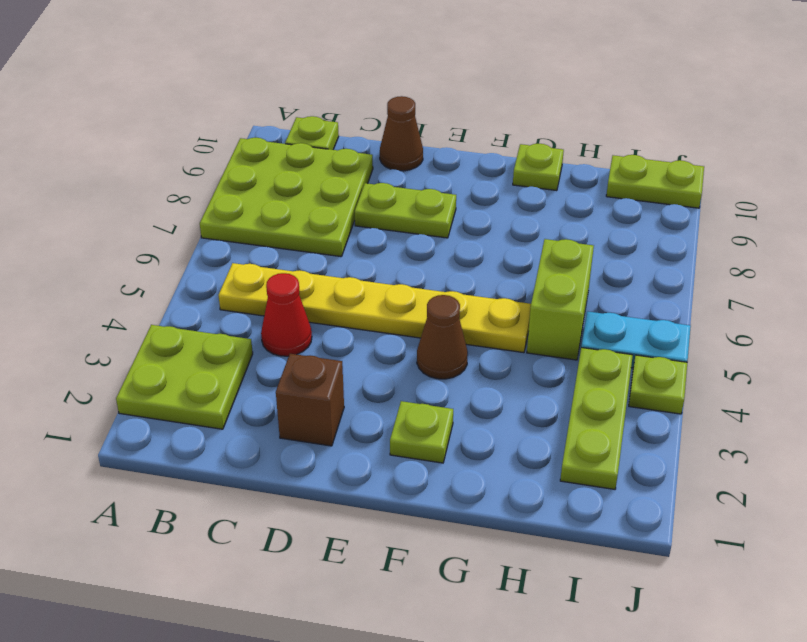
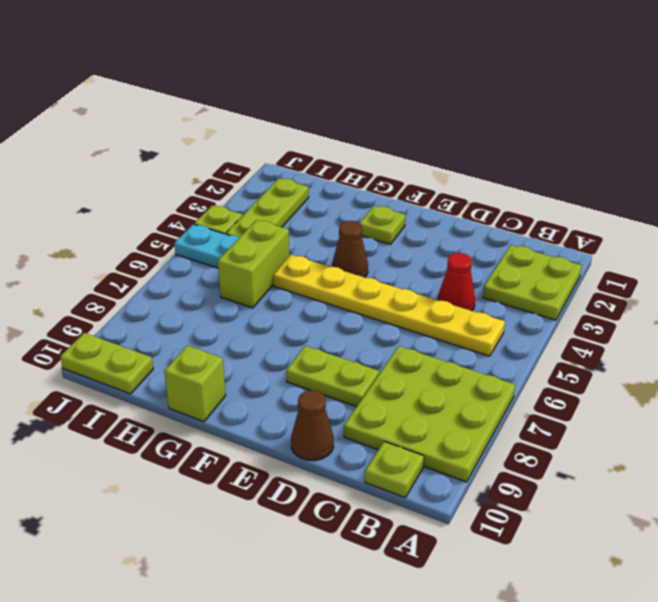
brown 1x1 brick [276,354,344,446] -> none
lime 1x1 plate [513,144,564,191] -> lime 1x1 brick [164,346,226,422]

